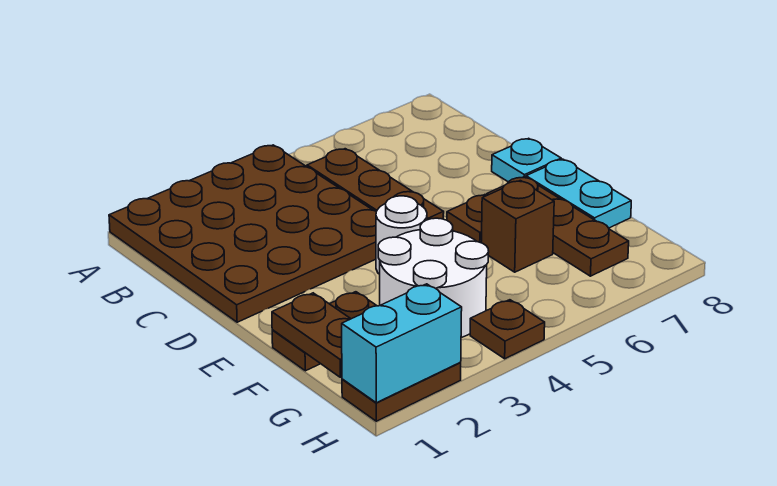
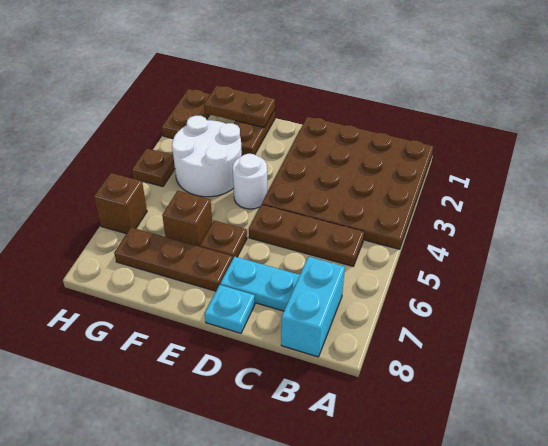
cyan 1x2 plate [526,159,631,228] -> cyan 1x2 plate moved to [220,257,300,311]
cyan 1x2 brick [342,284,462,403] -> cyan 1x2 brick moved to [281,257,345,357]
none -> brown 1x1 brick [94,173,147,234]

